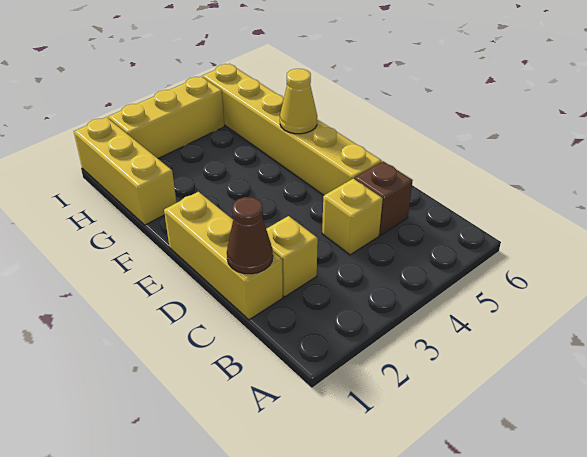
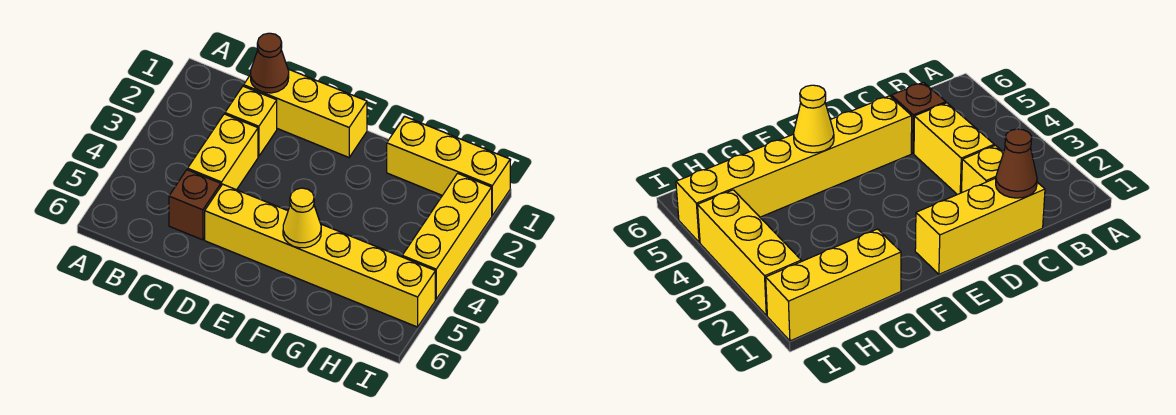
yellow 1x1 brick [322,179,383,255] -> yellow 1x2 brick [188,114,258,190]

